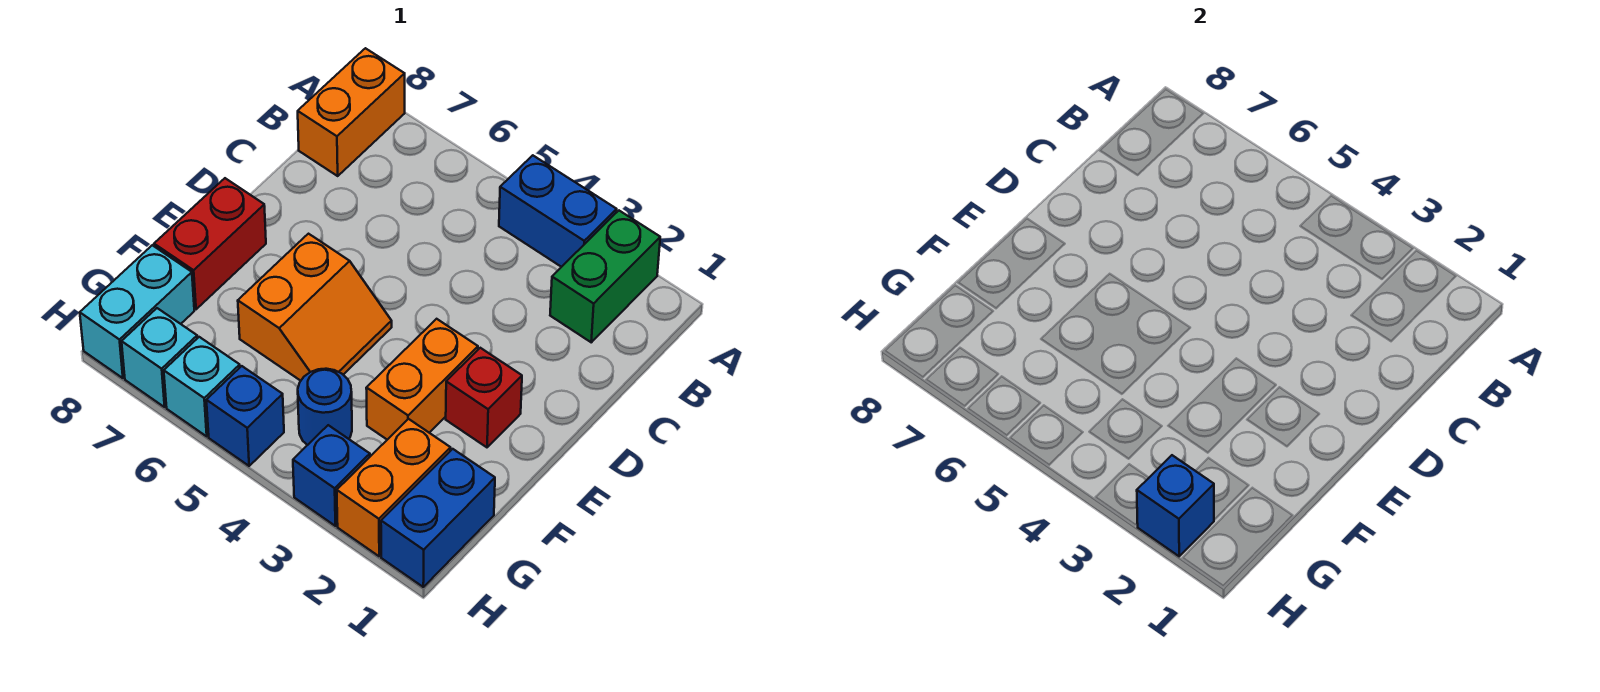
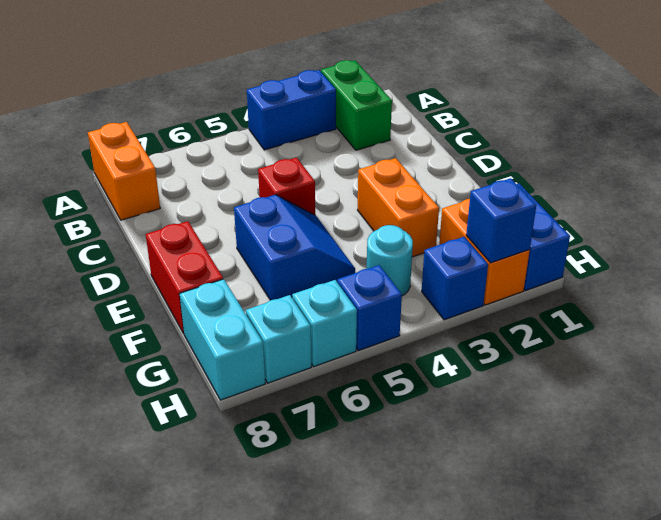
red 1x1 brick [446,348,522,447] -> red 1x1 brick moved to [258,158,315,215]
orange 2x2 slope [238,234,392,381] -> blue 2x2 slope [234,195,355,300]
blue 1x1 round brick [298,369,352,445] -> cyan 1x1 round brick [367,225,413,296]

